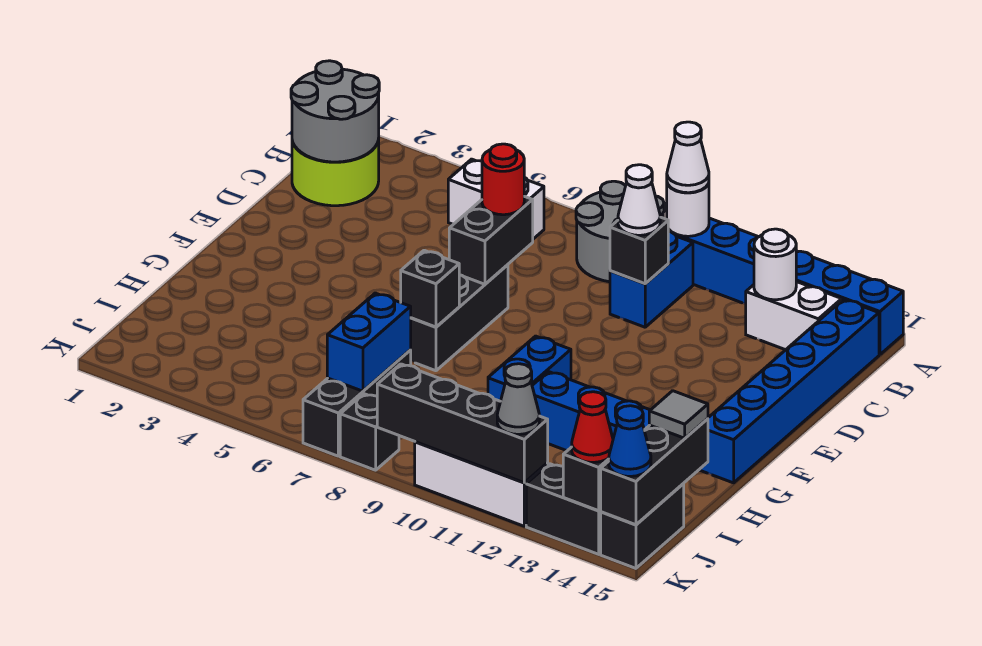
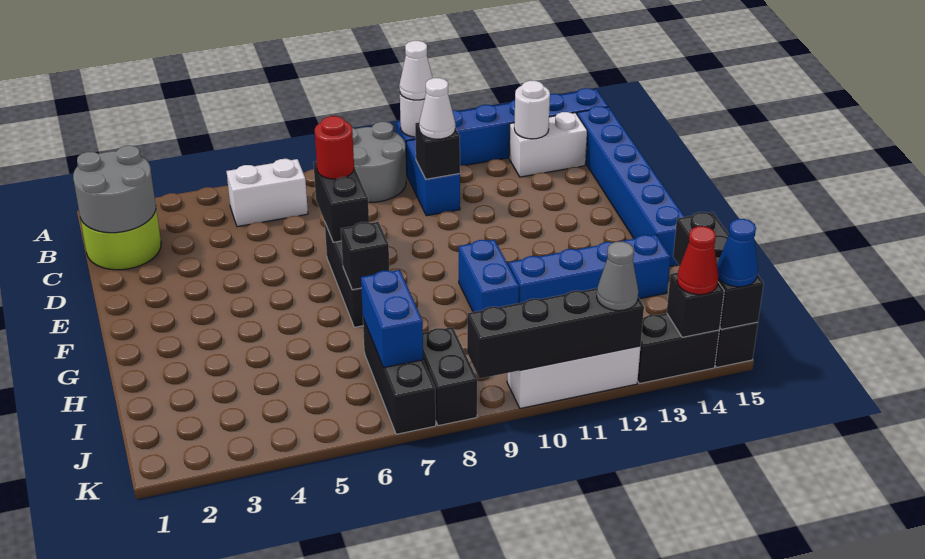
grey 1x1 tile [649,391,708,438] -> none
black 1x1 brick [340,394,399,470] -> black 1x2 brick [423,327,477,426]

